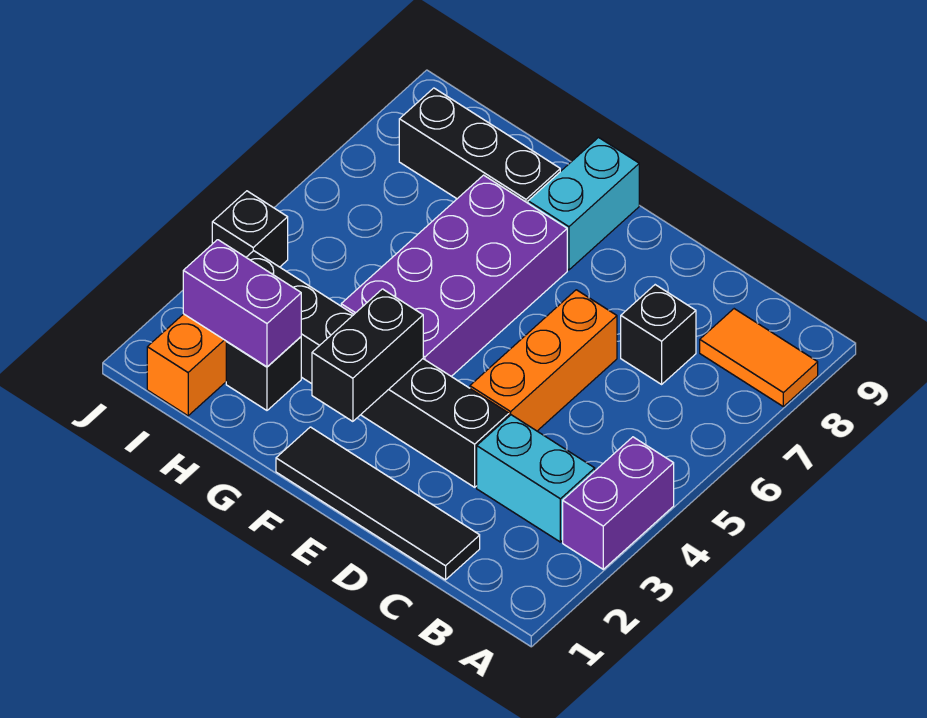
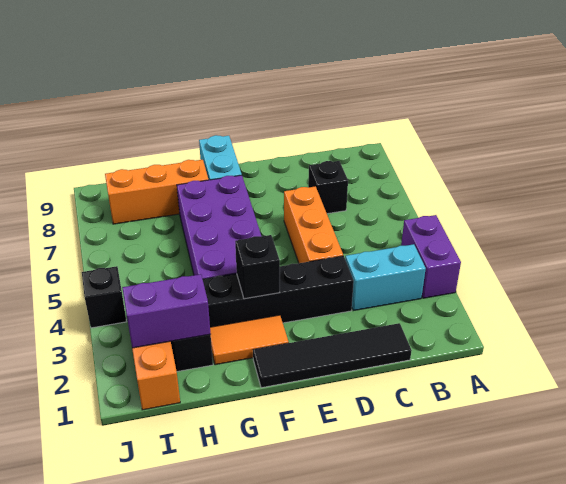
orange 1x2 tile [700,309,818,407] -> orange 1x2 tile moved to [210,315,289,365]
black 1x2 brick [312,289,423,421] -> black 1x1 brick [235,235,280,299]
black 1x3 brick [399,88,560,203] -> orange 1x3 brick [105,160,208,224]

